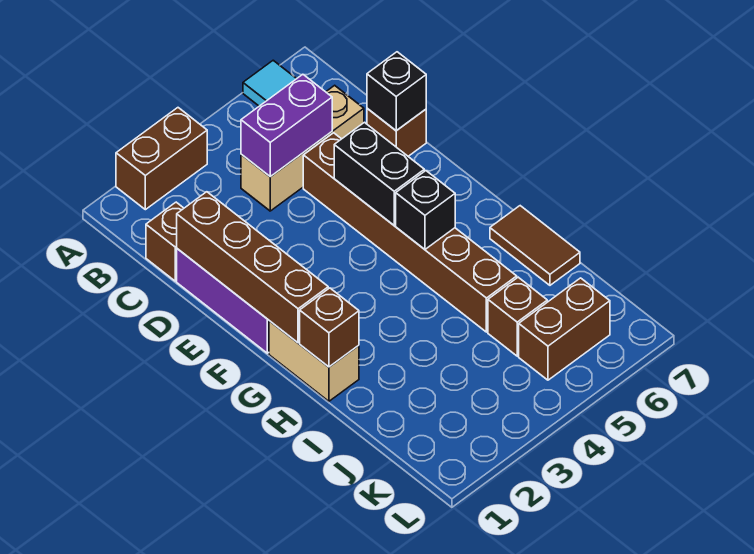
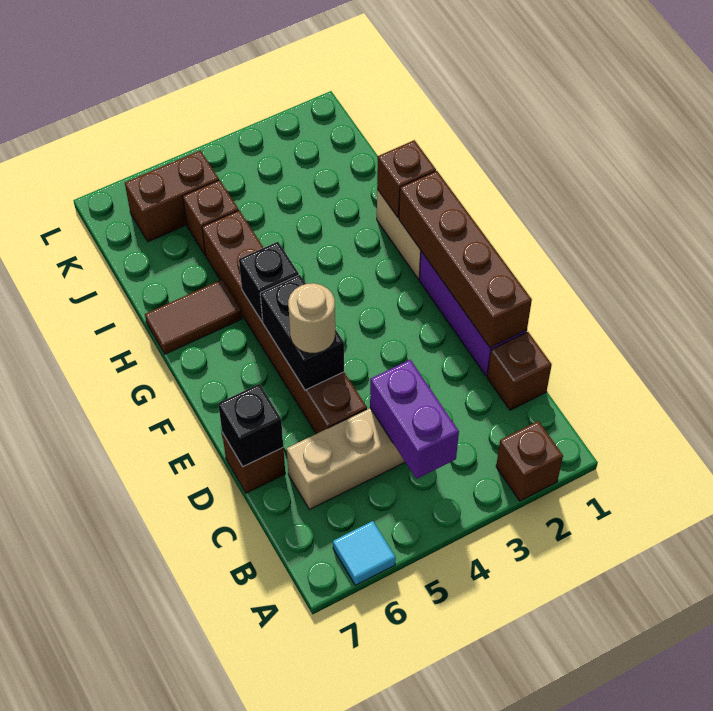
brown 1x2 brick [116,108,207,210] -> brown 1x1 brick [496,421,563,501]
purple 1x2 brick [241,74,332,177] -> purple 1x2 brick turned to [370,360,459,479]
none -> tan 1x1 round brick [288,283,335,353]
brown 1x2 tile [490,206,580,285] -> brown 1x2 tile turned to [145,280,242,354]

